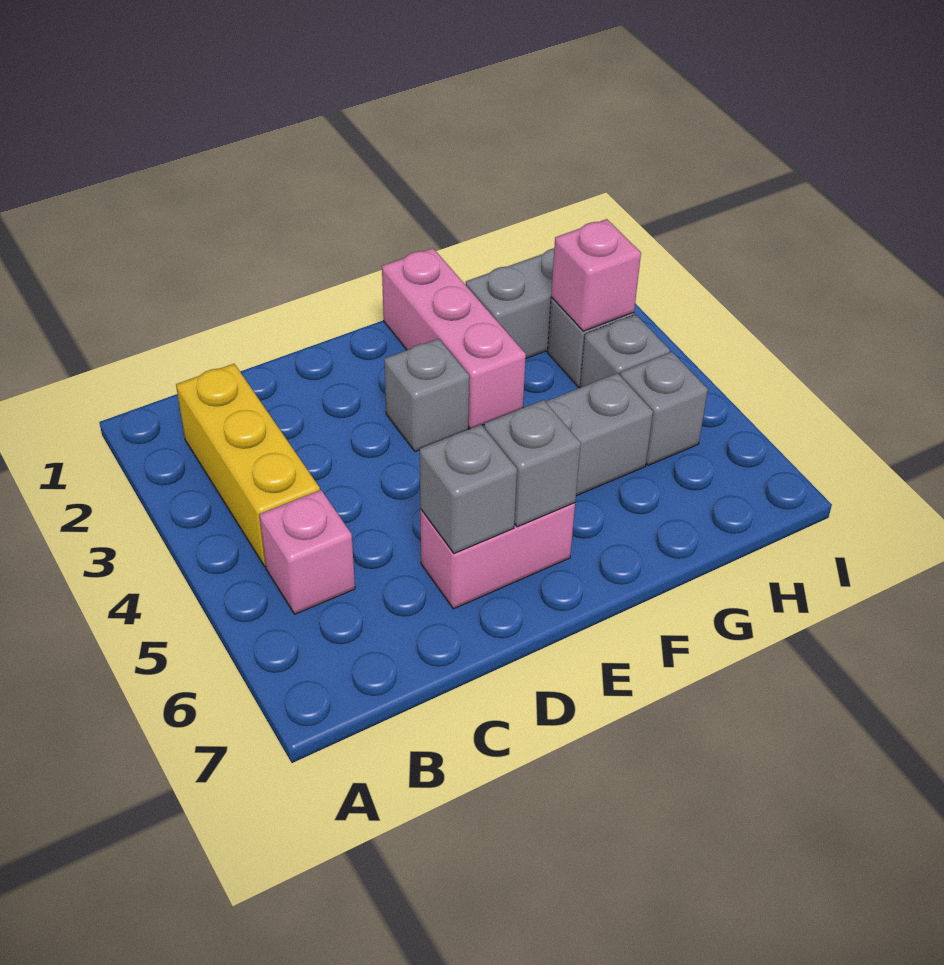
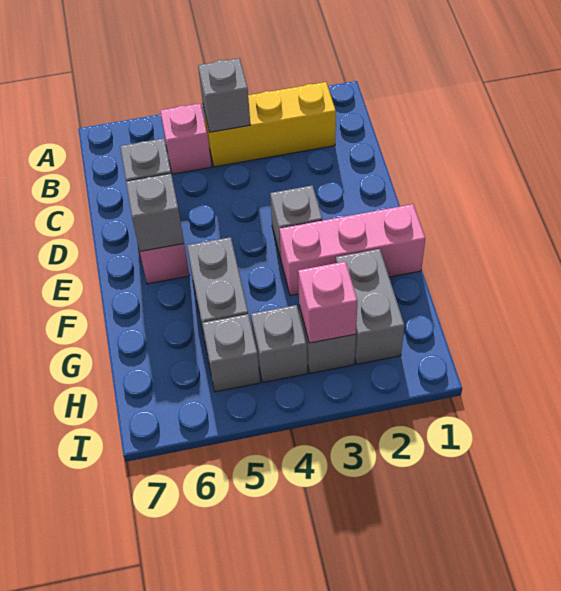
none -> grey 1x1 brick [198,58,250,132]

